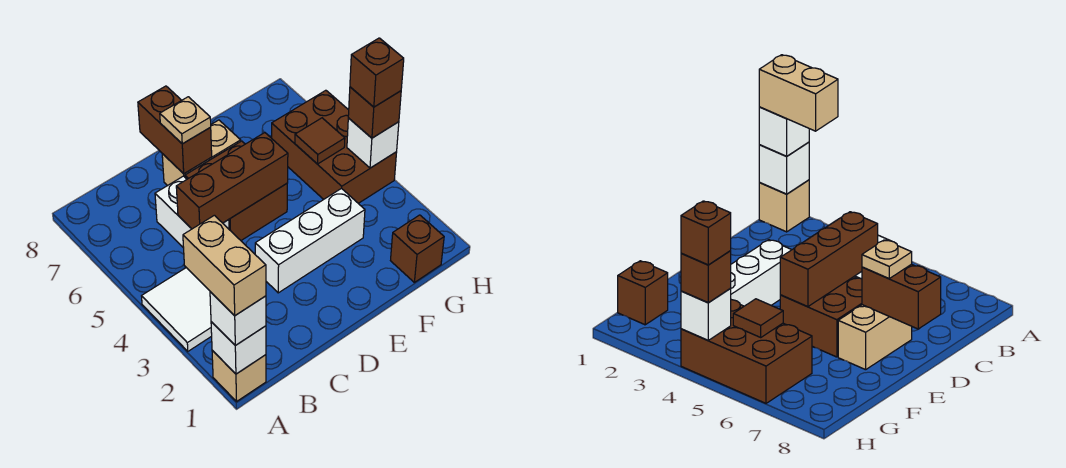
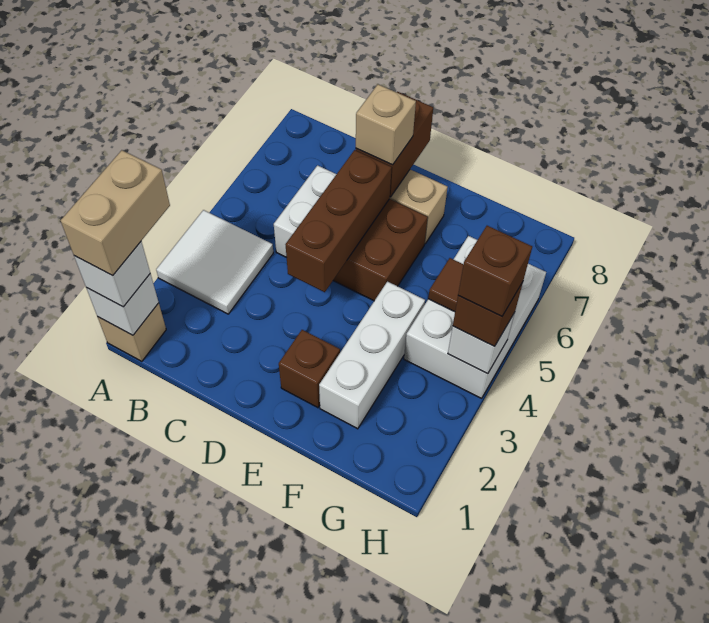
brown 1x3 brick [176,133,288,229] -> brown 1x3 brick turned to [285,150,392,292]
white 1x3 brick [255,188,365,293] -> white 1x3 brick turned to [319,282,425,429]
tan 1x1 plate [160,97,211,144] -> tan 1x1 brick [356,84,416,165]
brown 1x1 brick [391,215,444,282] -> brown 1x1 brick moved to [279,330,340,408]
brown 2x3 brick [272,90,397,203] -> white 2x3 brick [404,236,546,398]

